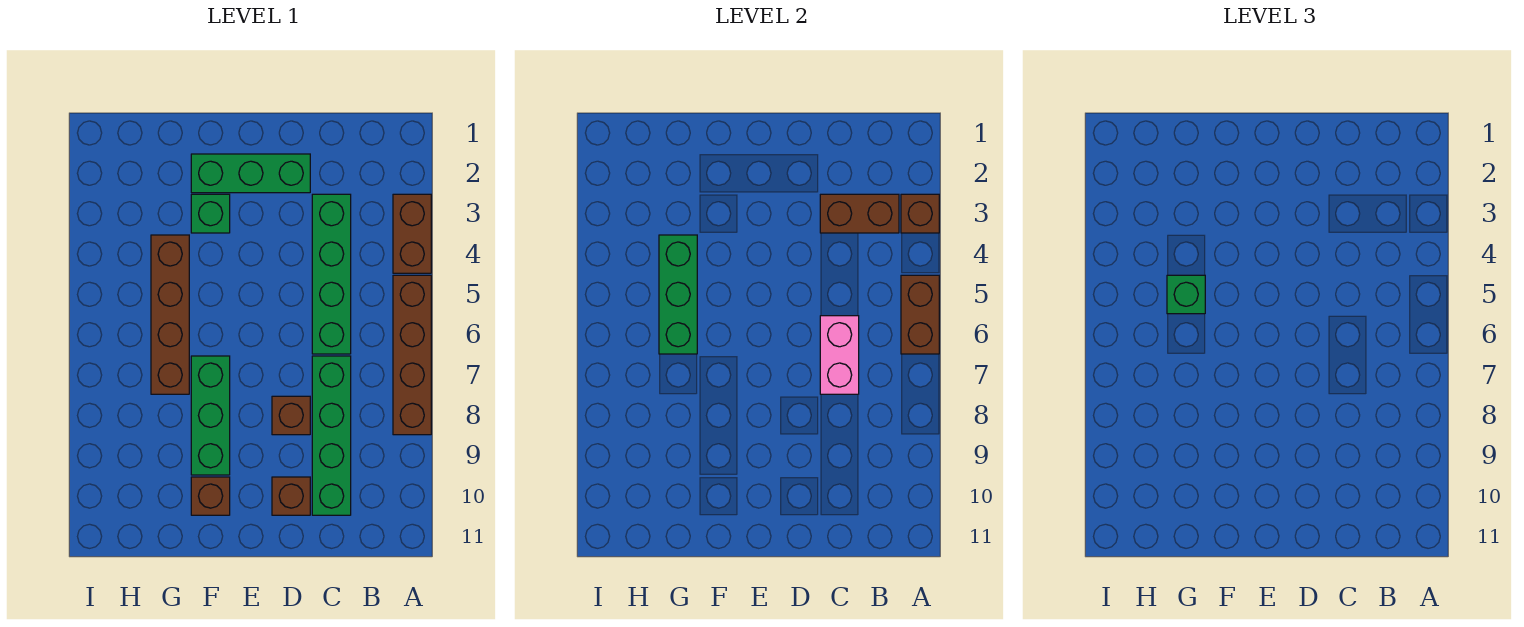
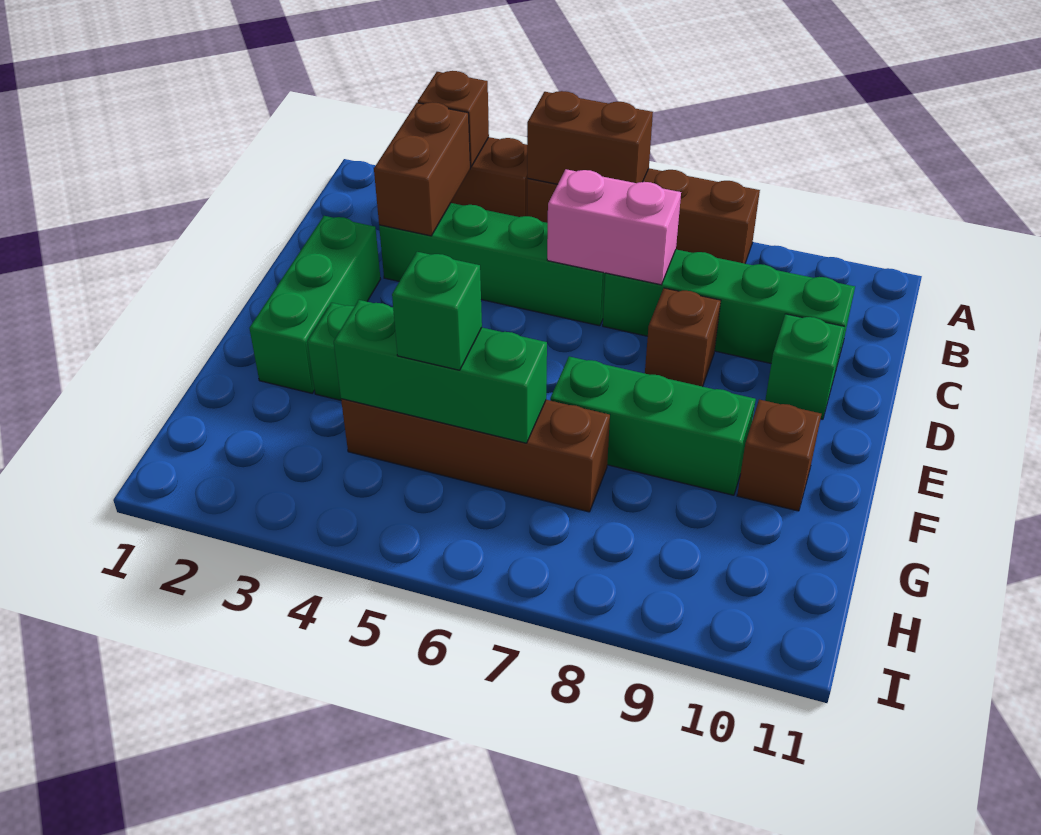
brown 1x1 brick [272,477,310,515] -> green 1x1 brick [765,314,845,419]

